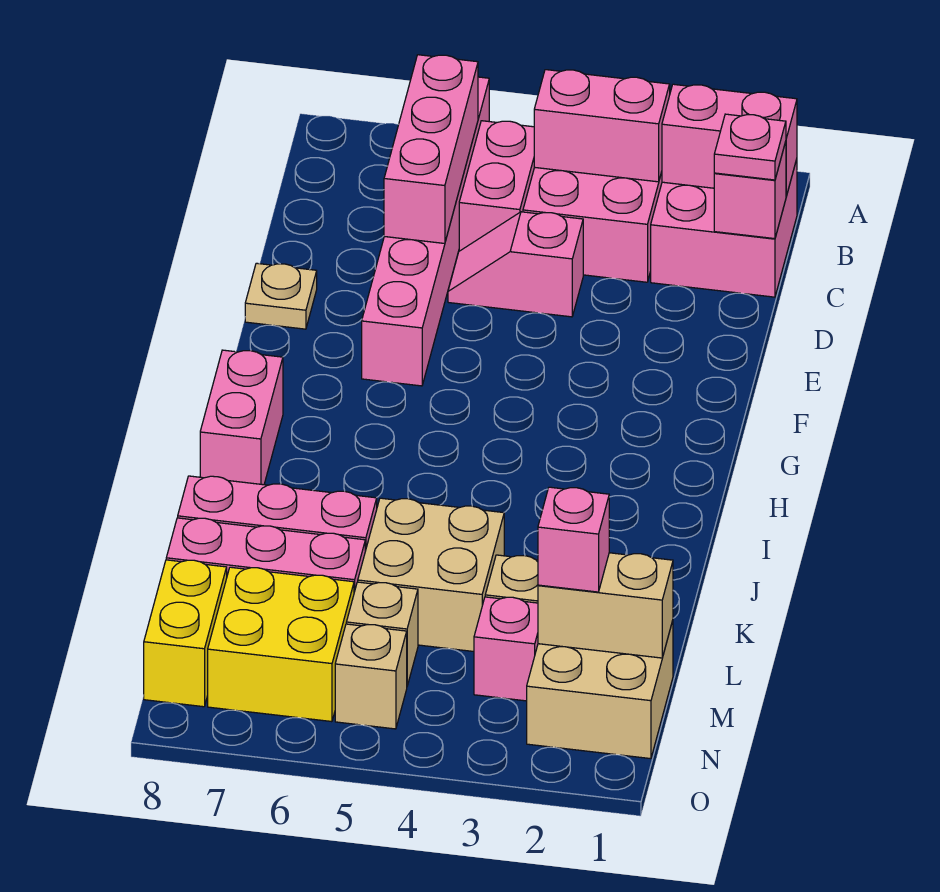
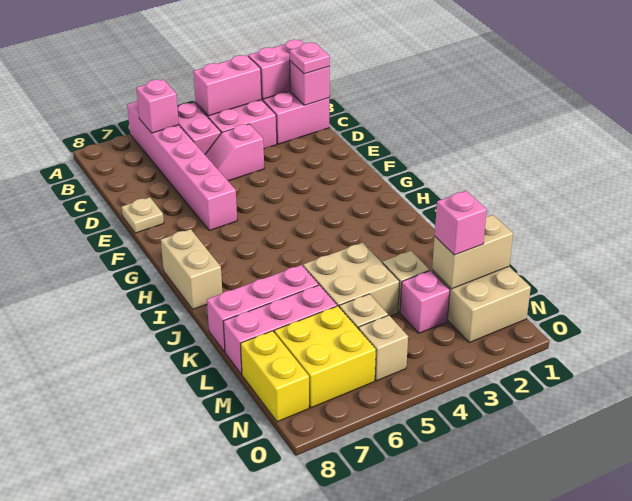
pink 1x3 brick [384,55,478,243] -> pink 1x1 brick [136,80,179,133]
pink 1x2 brick [200,350,283,485] -> tan 1x2 brick [161,229,222,309]

